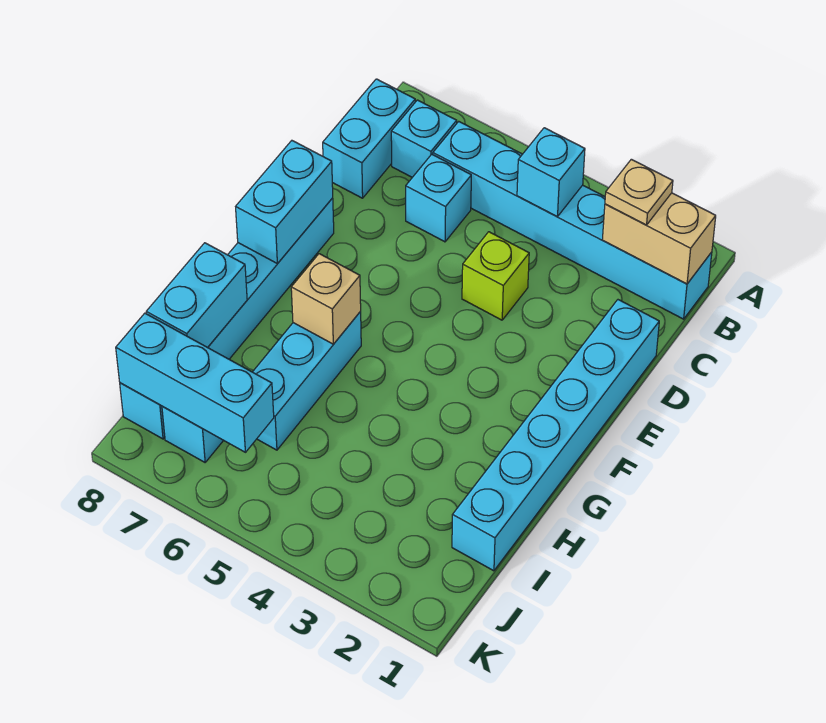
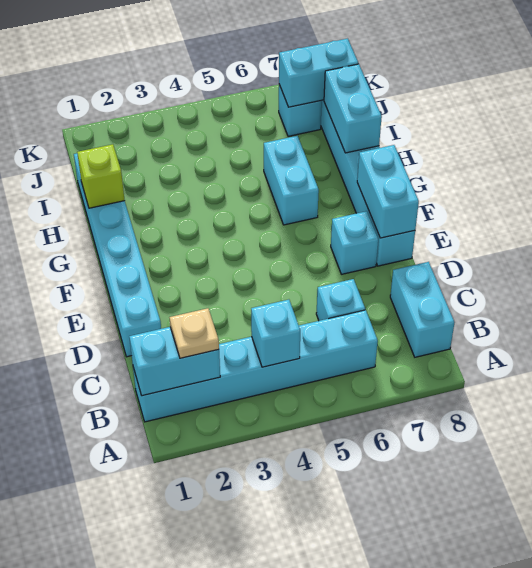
tan 1x2 brick [602,193,716,284] -> cyan 1x2 brick [129,327,220,396]
cyan 1x1 brick [391,100,457,177] -> cyan 1x1 brick moved to [331,211,378,274]
lime 1x1 brick [462,232,529,320] -> lime 1x1 brick moved to [77,144,125,208]
cyan 1x3 brick [253,312,361,450] -> cyan 1x2 brick [264,136,319,225]
tan 1x1 brick [291,254,361,344] -> none
cyan 1x3 brick [116,313,274,452] -> cyan 1x2 brick [279,38,358,107]

